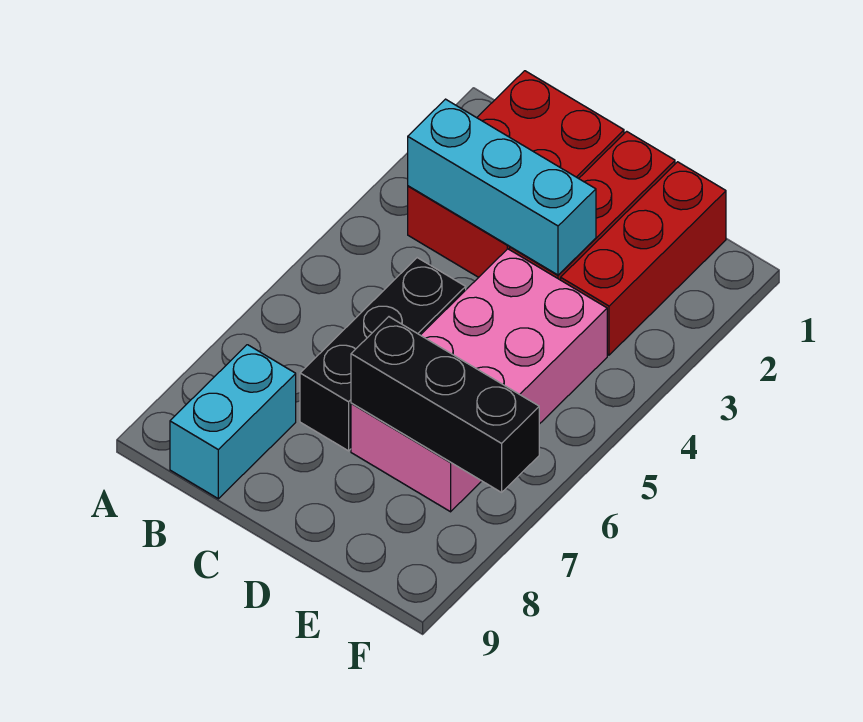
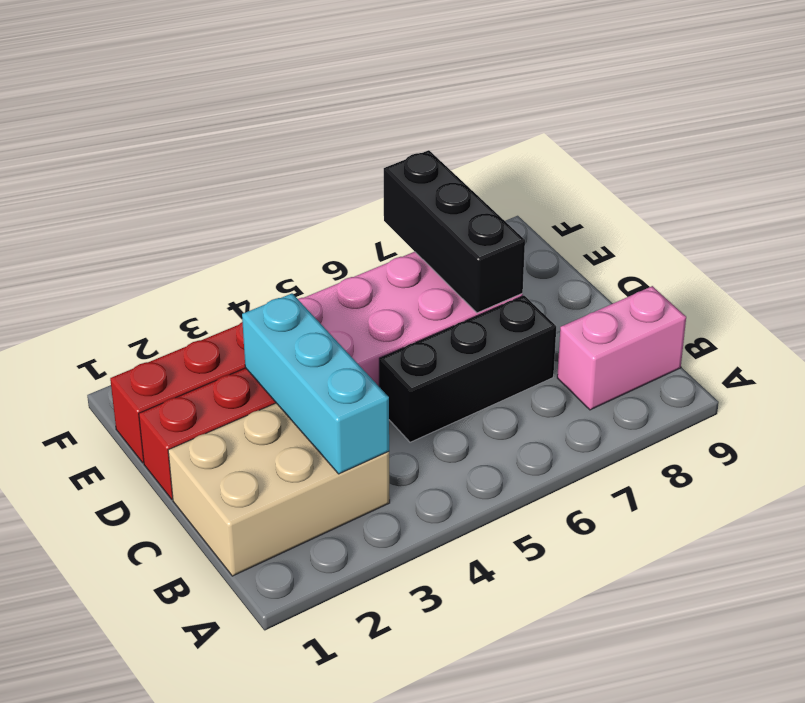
red 2x3 brick [408,71,624,277] -> tan 2x3 brick [168,403,390,576]
cyan 1x2 brick [170,345,296,499] -> pink 1x2 brick [557,286,686,410]

